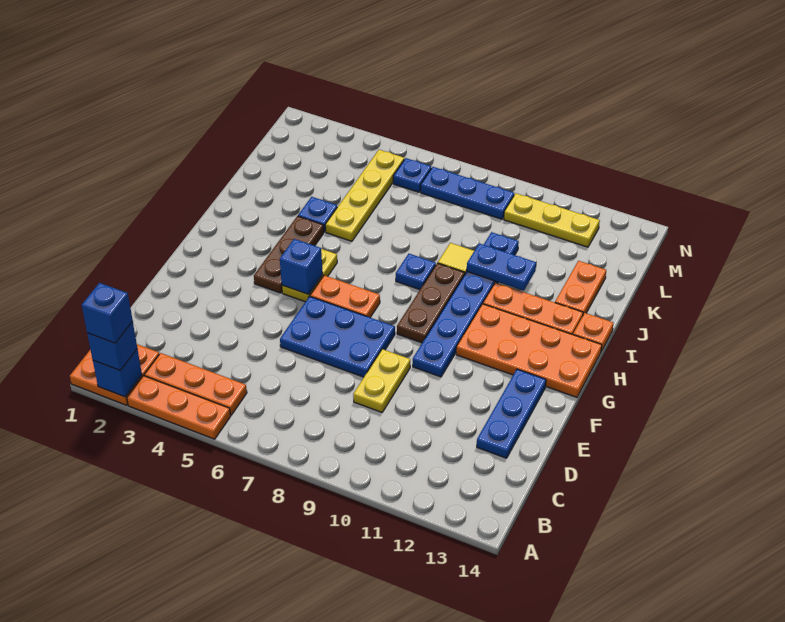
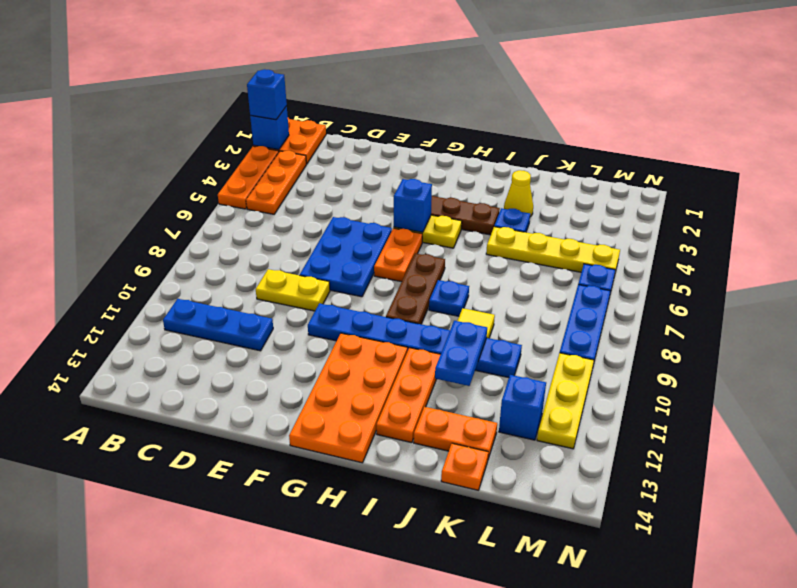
blue 1x1 brick [82,283,133,343] -> blue 1x1 brick moved to [499,375,546,440]
blue 1x3 plate [477,369,546,458] -> blue 1x3 plate moved to [163,299,273,351]
brown 1x3 plate [397,263,465,343] -> brown 1x3 plate turned to [386,253,445,324]
orange 1x1 plate [573,313,613,351] -> orange 1x1 plate moved to [441,443,488,490]
none -> yellow 1x1 cone [504,170,533,217]

